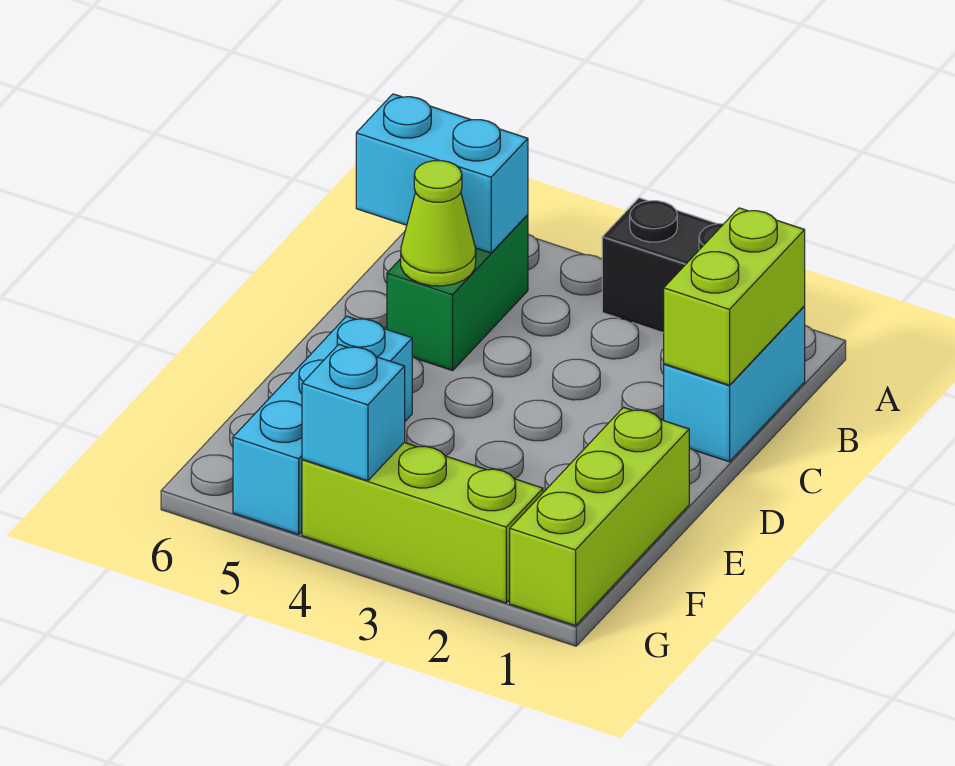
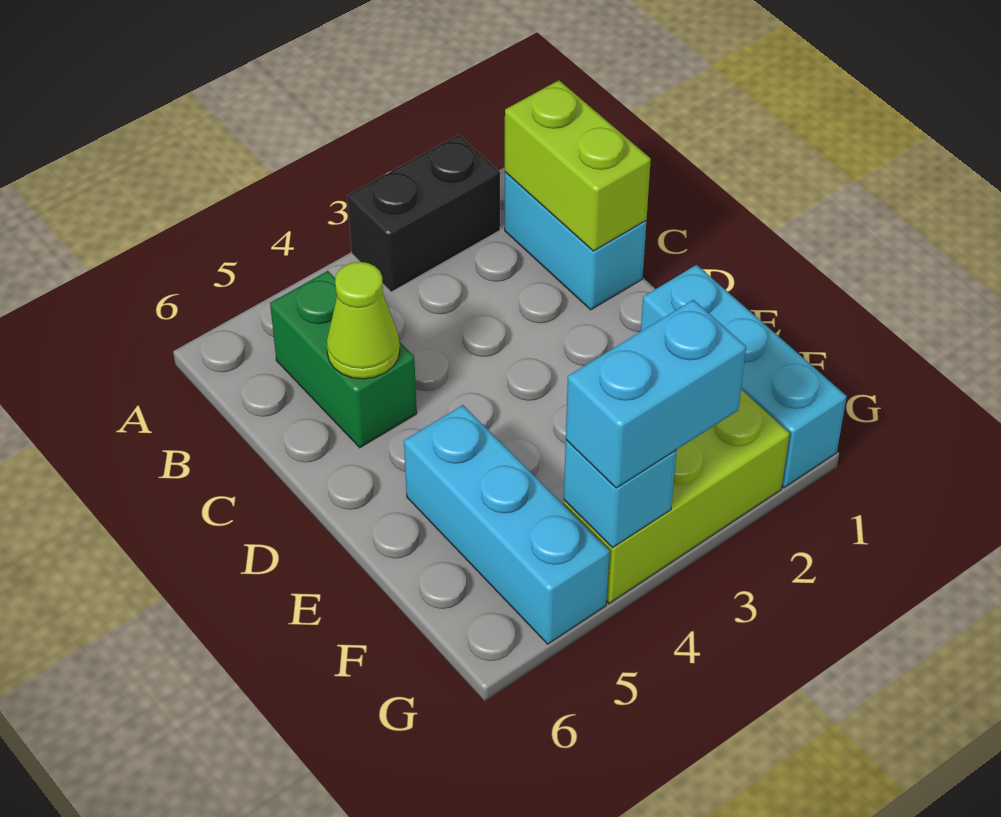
cyan 1x2 brick [356,94,528,253] -> cyan 1x2 brick moved to [566,300,746,488]
lime 1x3 brick [510,408,689,626] -> cyan 1x3 brick [641,265,847,488]

